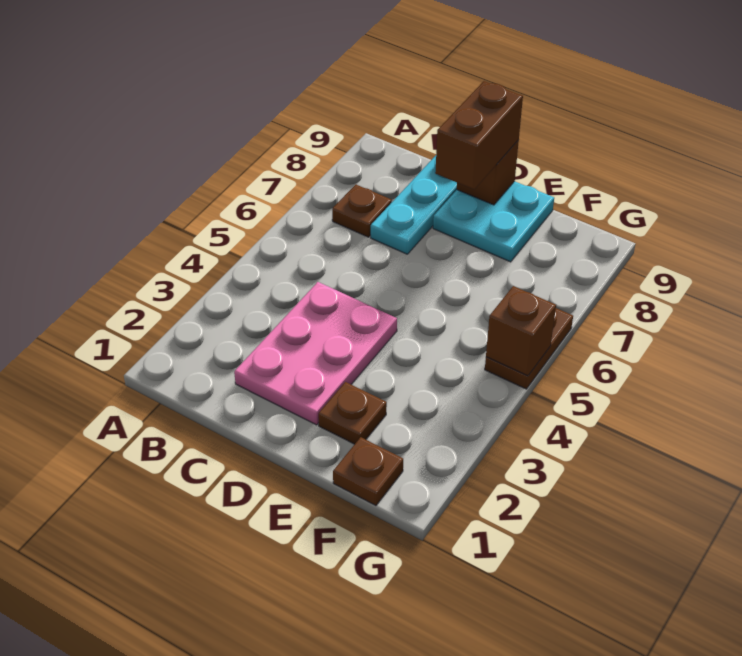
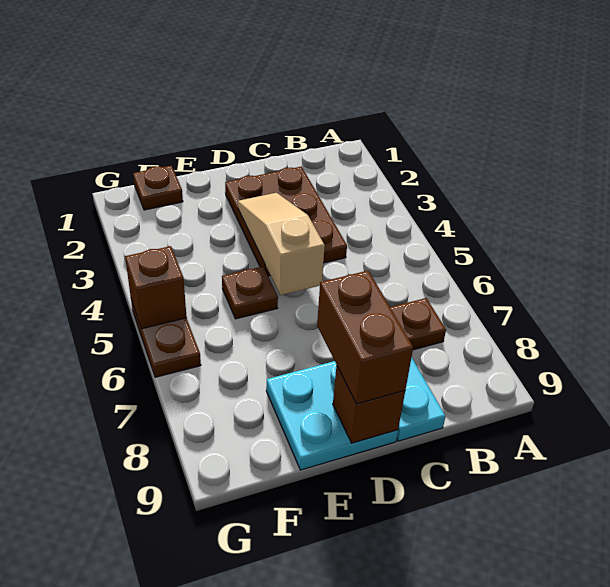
pink 2x3 plate [234,282,397,425] -> brown 2x3 plate [225,167,347,276]
none -> tan 1x3 slope [238,193,325,295]
brown 1x1 plate [318,382,387,444] -> brown 1x1 plate moved to [222,267,278,319]

